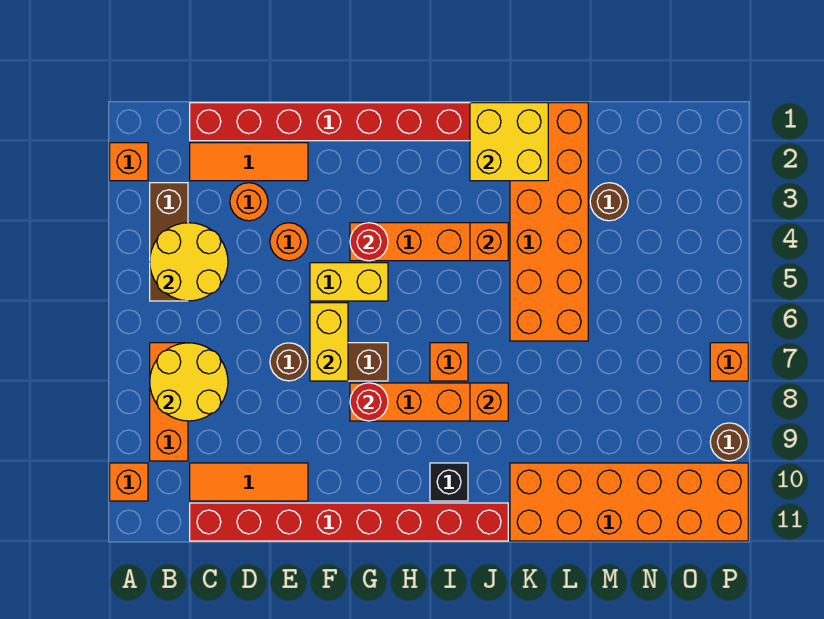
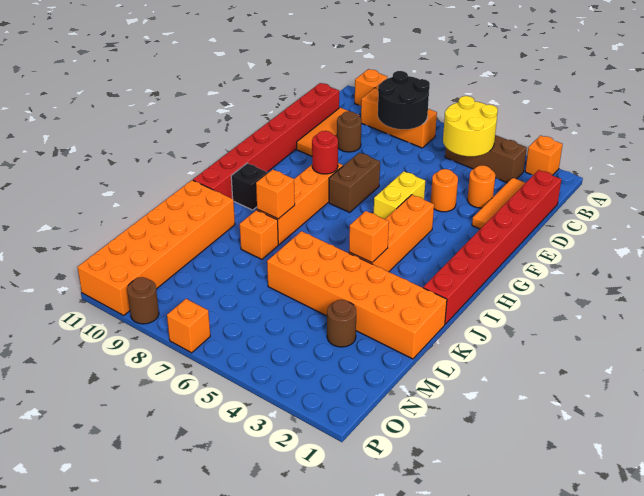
yellow 2x2 round brick [150,343,228,421] -> black 2x2 round brick [378,71,430,129]
brown 1x1 round brick [270,343,308,381] -> brown 1x1 round brick moved to [337,111,361,152]
yellow 1x2 brick [310,303,348,381] -> none
red 1x1 round brick [350,223,388,261] -> none
orange 1x1 brick [430,343,468,381] -> orange 1x1 brick moved to [240,210,278,259]
yellow 2x2 brick [470,103,548,181] -> none

